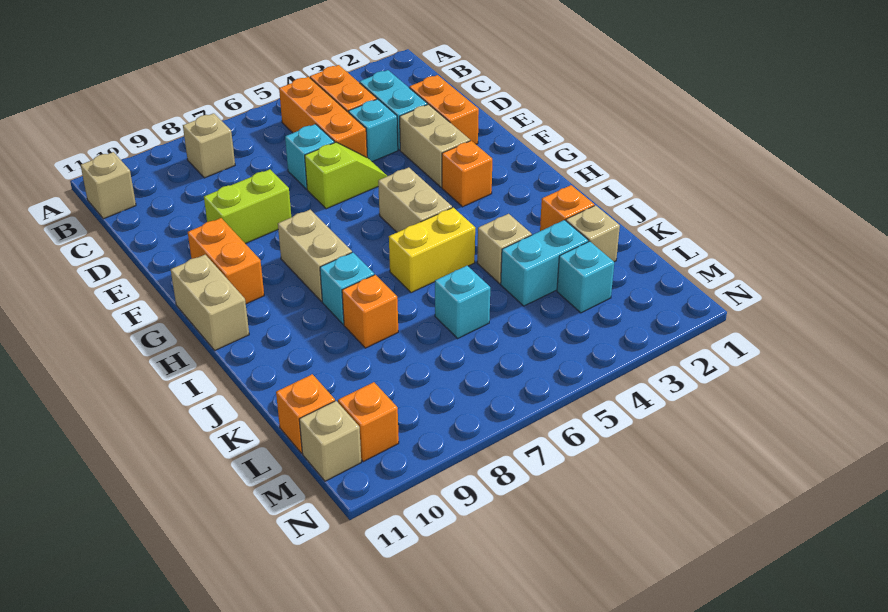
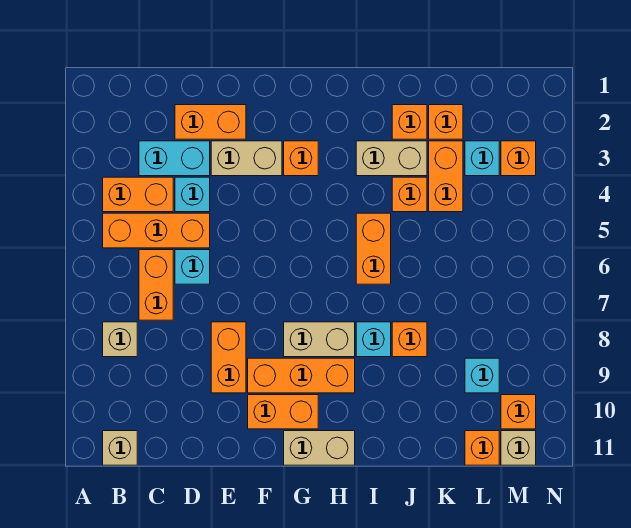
none -> orange 1x2 brick [139,250,173,320]
lime 1x2 slope [305,142,387,209] -> none
lime 1x2 brick [204,169,291,244] -> orange 1x2 brick [211,322,246,393]
none -> orange 1x3 brick [248,358,355,393]
tan 1x2 brick [378,167,452,232] -> tan 1x2 brick moved to [356,141,427,176]
yellow 1x2 brick [389,208,475,293] -> orange 1x2 brick [356,213,391,284]
tan 1x1 brick [477,214,532,284] -> orange 1x1 brick [392,177,427,212]
tan 1x1 brick [566,205,620,262] -> orange 1x1 brick [429,105,463,139]
cyan 1x2 brick [501,220,589,306] -> orange 1x2 brick [429,141,463,212]
cyan 1x1 brick [435,266,490,338] -> cyan 1x1 brick moved to [465,358,499,393]
none -> orange 1x1 brick [501,141,536,176]

